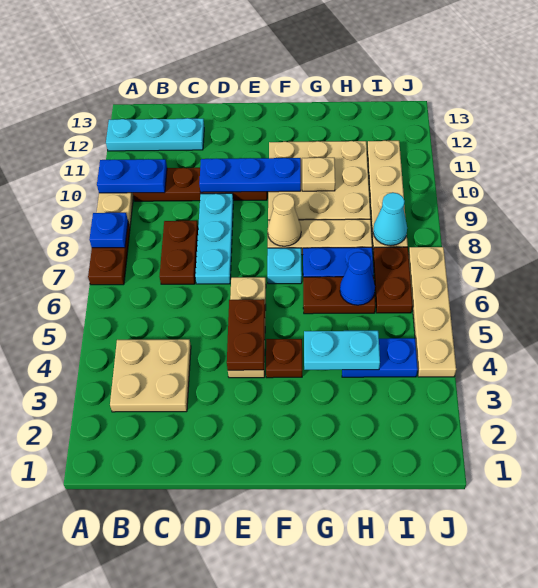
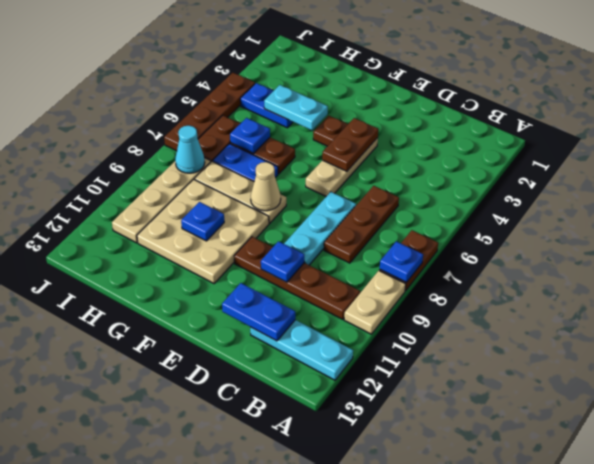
blue 1x2 plate [97,159,167,193] -> blue 1x2 plate moved to [222,283,295,341]
tan 2x2 plate [110,339,191,412] -> none
brown 1x2 plate [160,221,198,284] -> brown 1x3 plate [324,186,399,263]
blue 1x3 plate [199,158,301,192] -> blue 1x1 plate [261,241,304,282]
cyan 1x1 plate [267,248,302,284] -> none
tan 1x1 plate [302,158,335,191] -> blue 1x1 plate [181,202,224,241]
blue 1x1 cone [340,252,375,305] -> blue 1x1 plate [230,118,270,153]
tan 1x4 plate [408,247,456,377] -> brown 1x4 plate [164,73,255,151]

